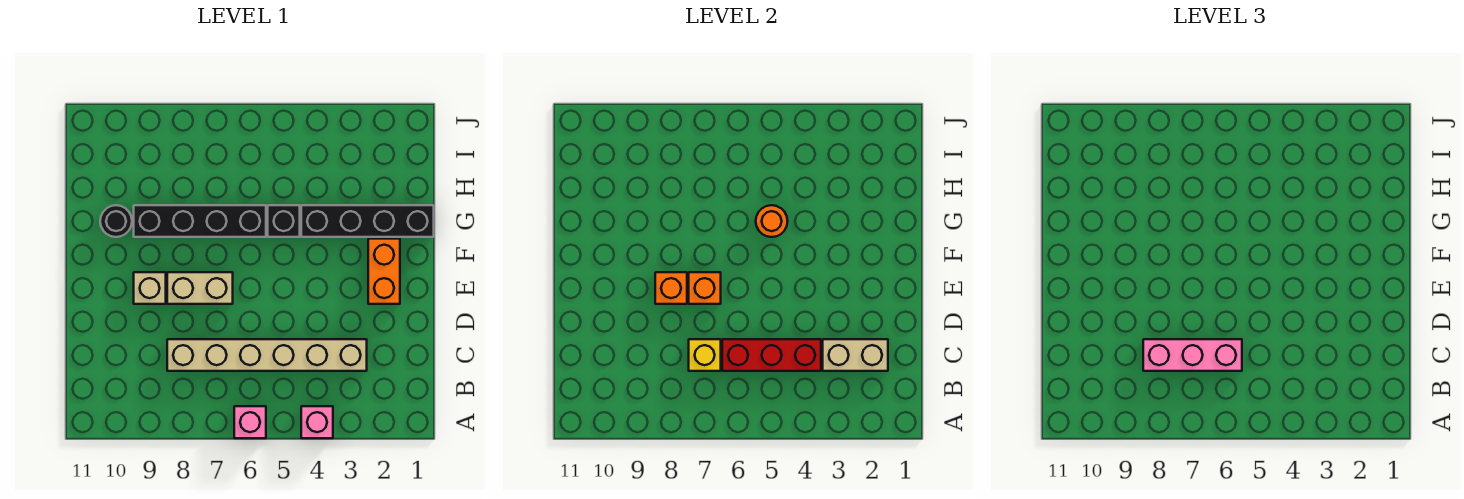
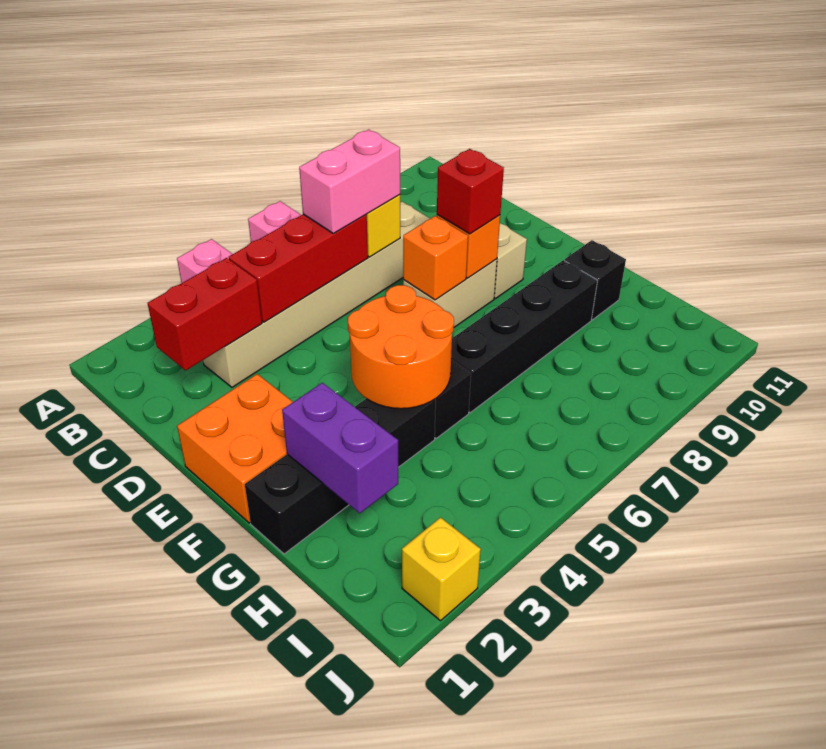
tan 1x2 brick [823,339,888,371] -> red 1x2 brick [147,258,262,370]
pink 1x3 brick [1143,339,1242,371] -> pink 1x2 brick [299,130,400,233]
orange 1x2 brick [368,239,400,304] -> orange 2x2 brick [177,374,293,523]
none -> red 1x1 brick [437,149,504,234]
none -> purple 1x2 brick [282,383,398,513]
orange 1x1 round brick [756,205,788,237] -> orange 2x2 round brick [348,285,454,409]
black 1x1 round brick [100,205,132,237] -> black 1x1 brick [565,240,626,320]
none -> yellow 1x1 brick [402,517,481,621]

